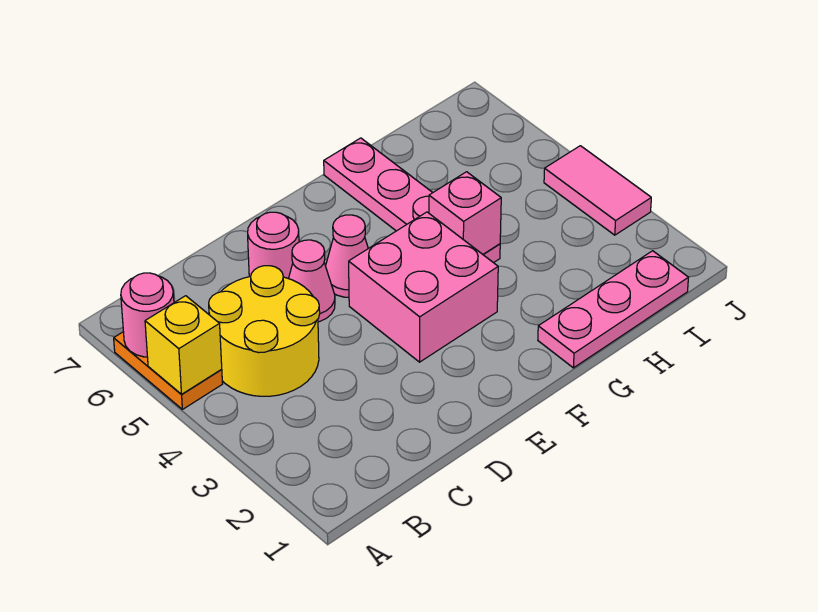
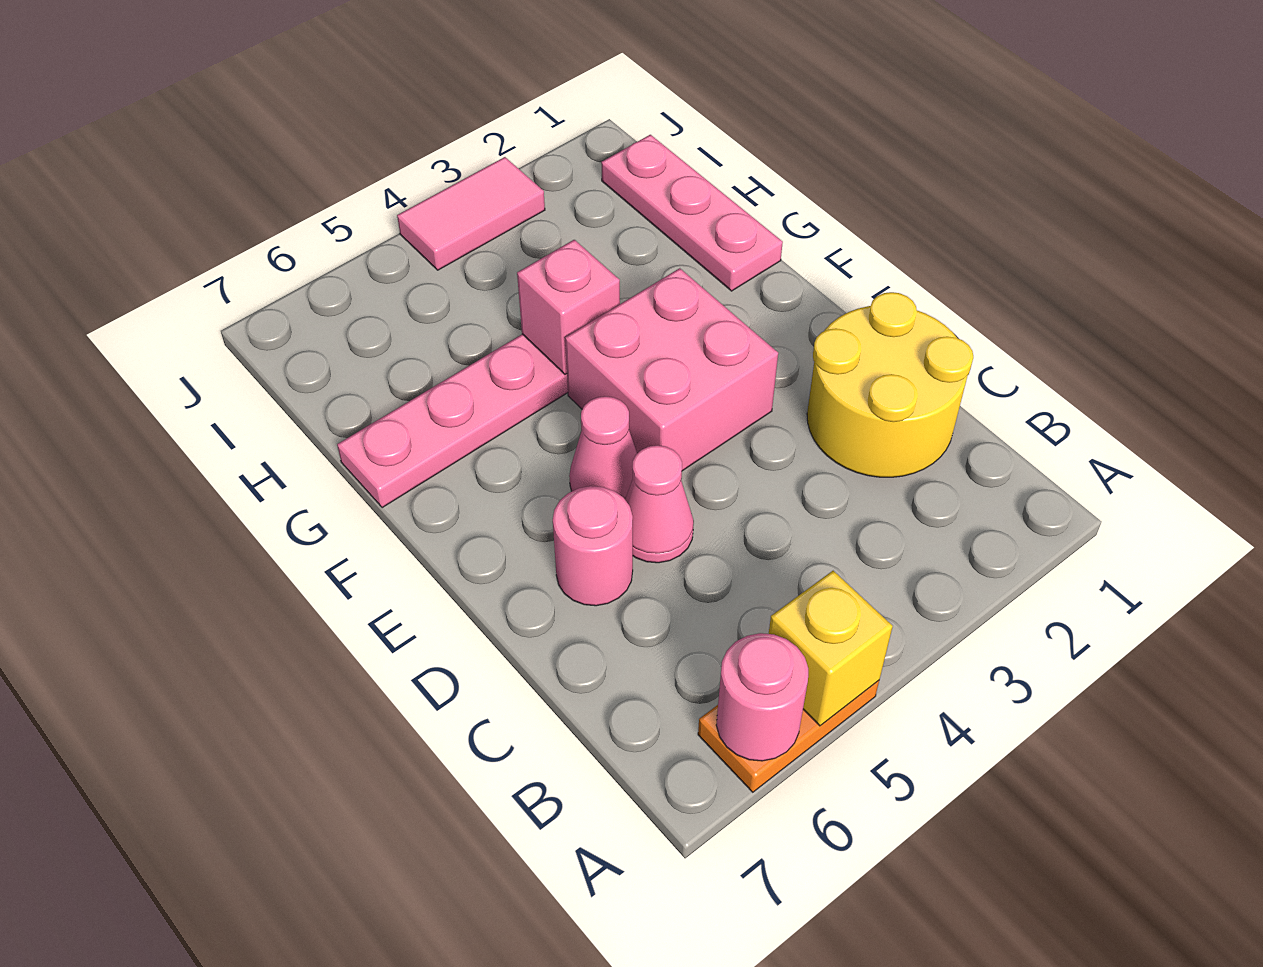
yellow 2x2 round brick [209,266,320,396] -> yellow 2x2 round brick moved to [807,292,973,477]

